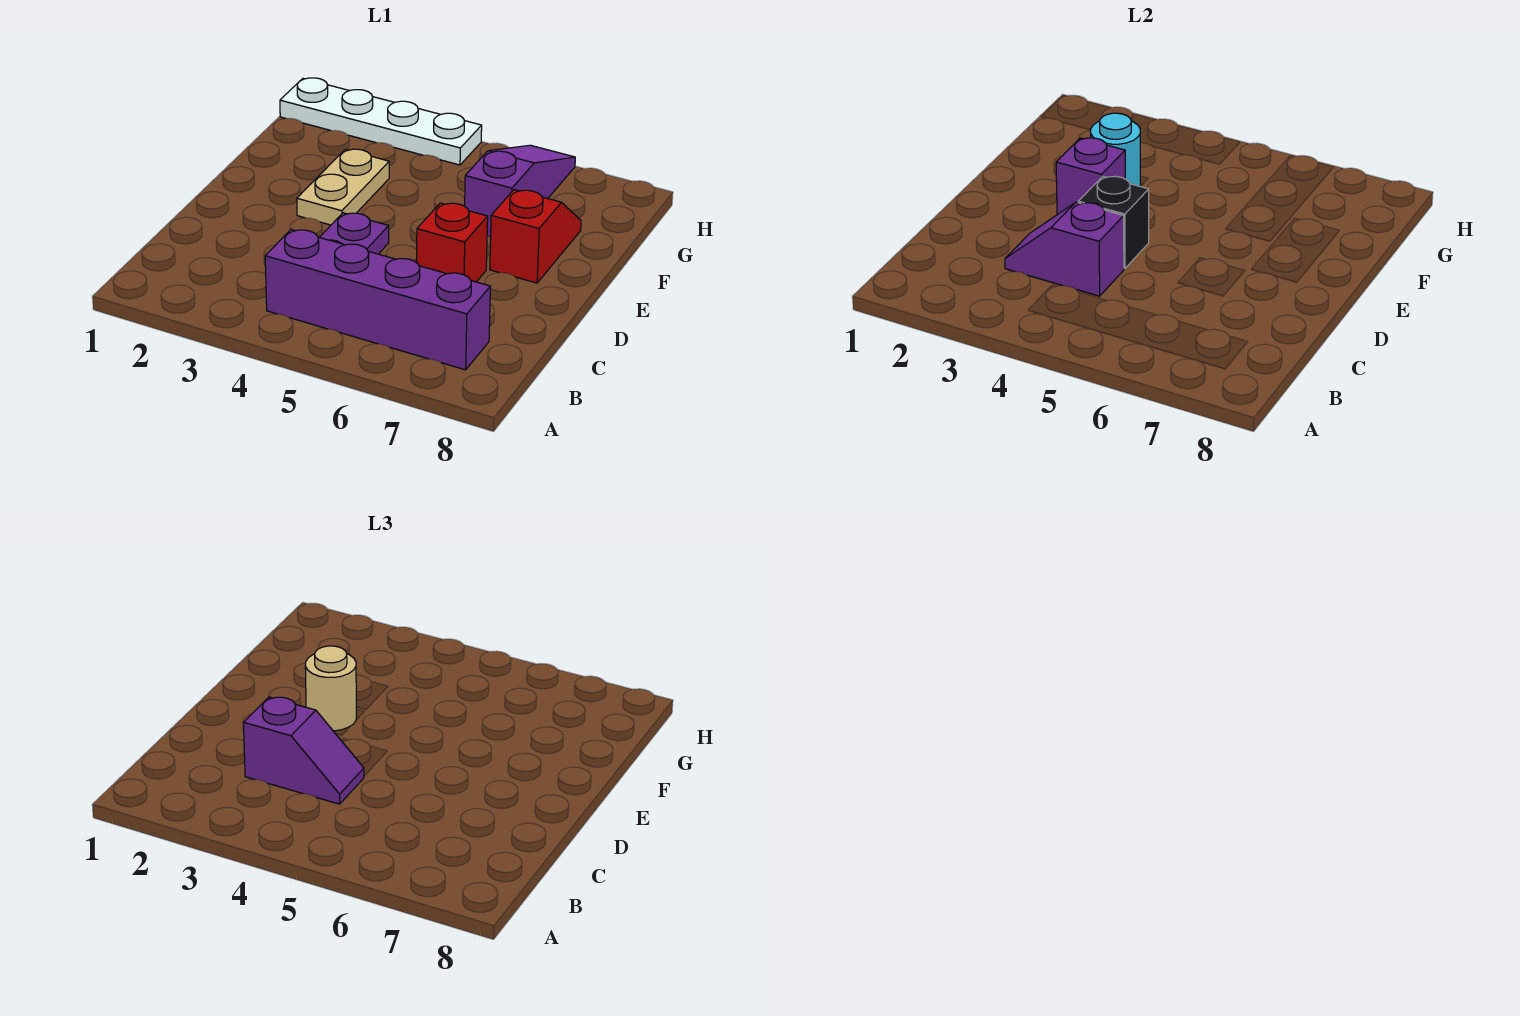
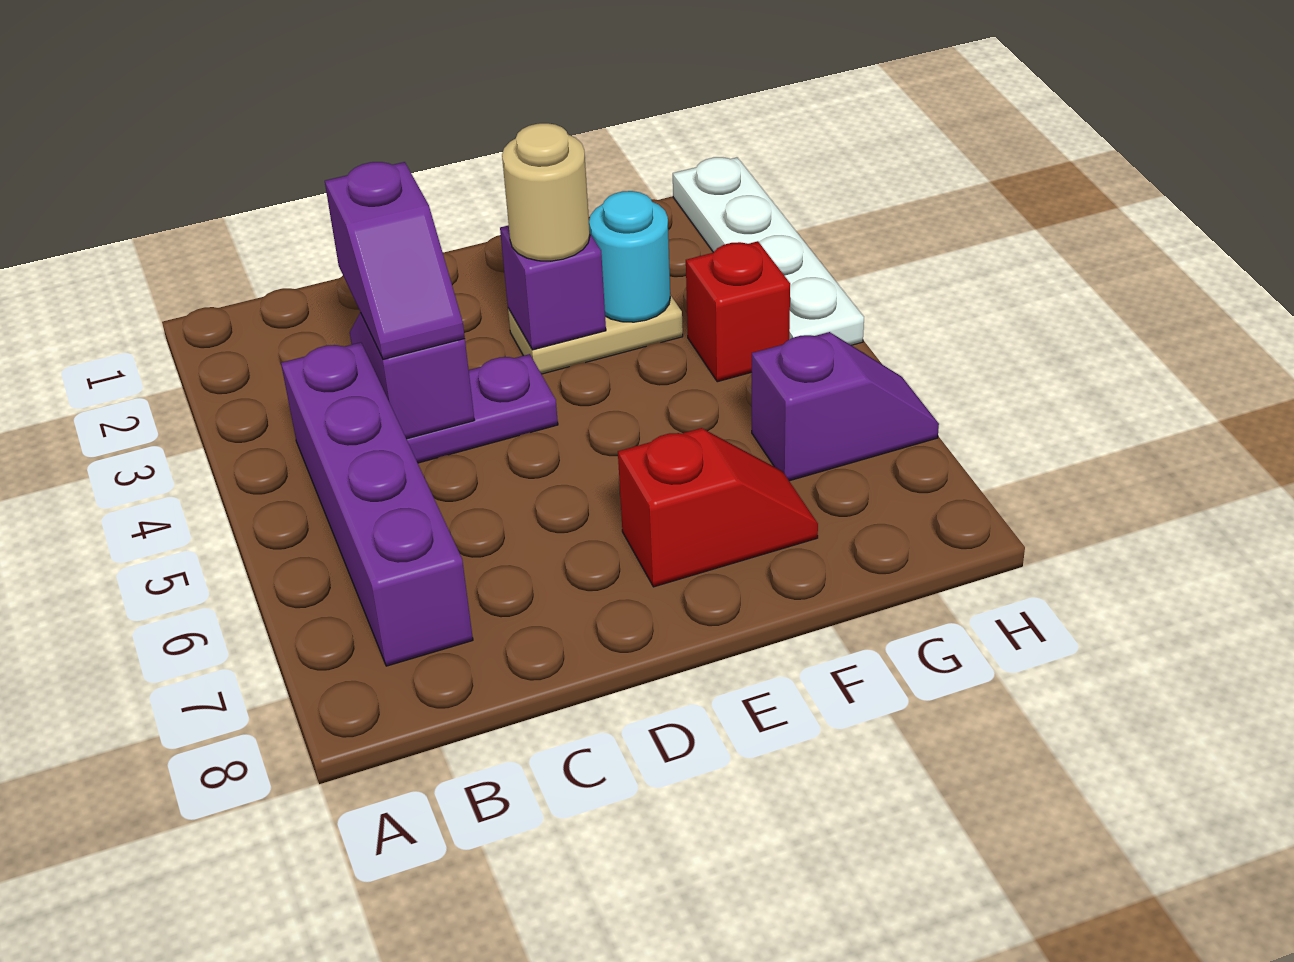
black 1x1 brick [1078,176,1149,268] -> none
red 1x1 brick [417,203,488,282] -> red 1x1 brick moved to [686,241,790,382]
purple 1x3 slope [465,145,575,237] -> purple 1x2 slope [752,332,939,481]

